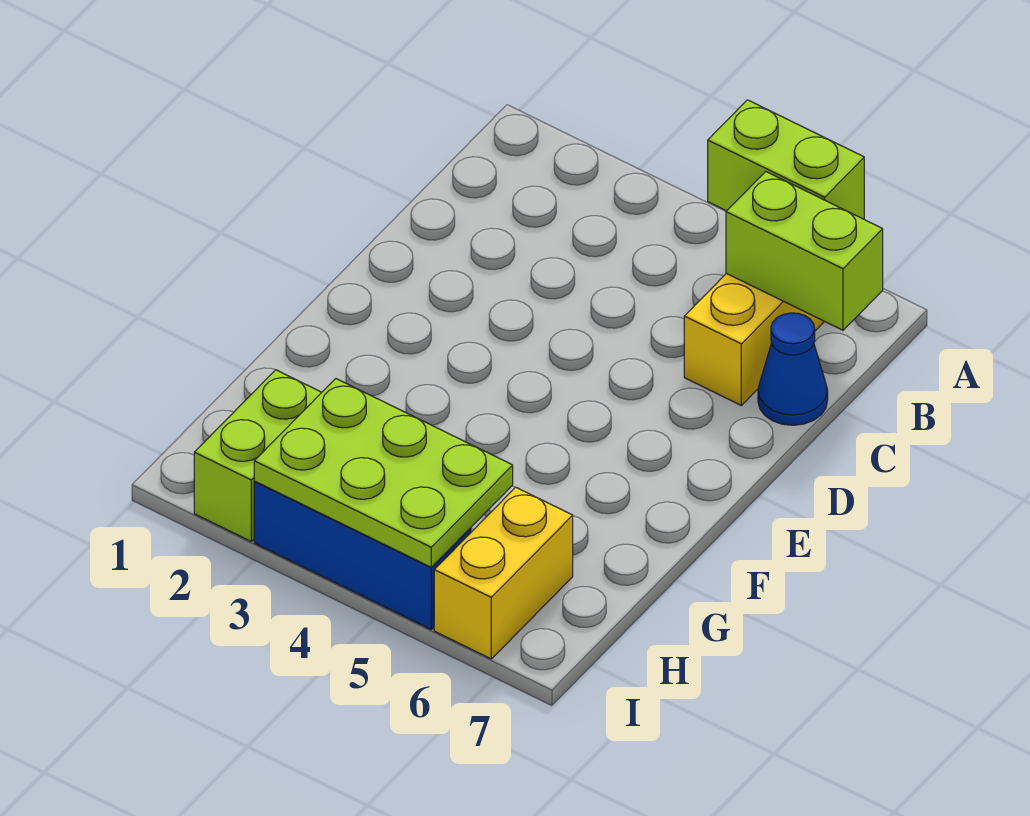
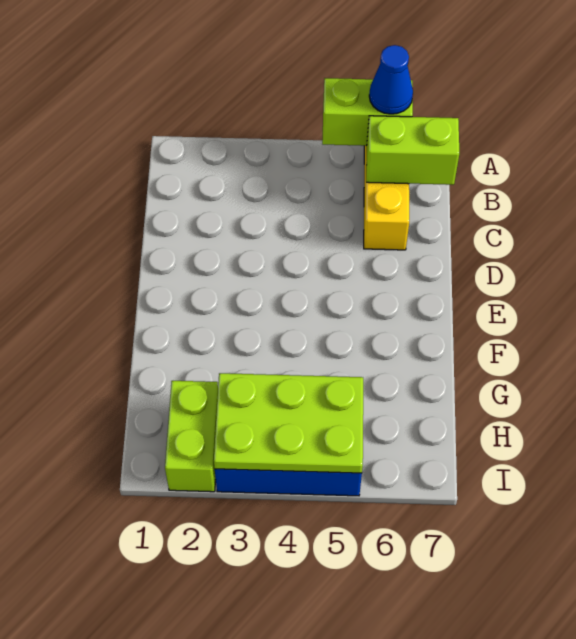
blue 1x1 cone [758,313,828,425] -> blue 1x1 cone moved to [369,45,413,114]
yellow 1x2 brick [434,487,573,659] -> none

